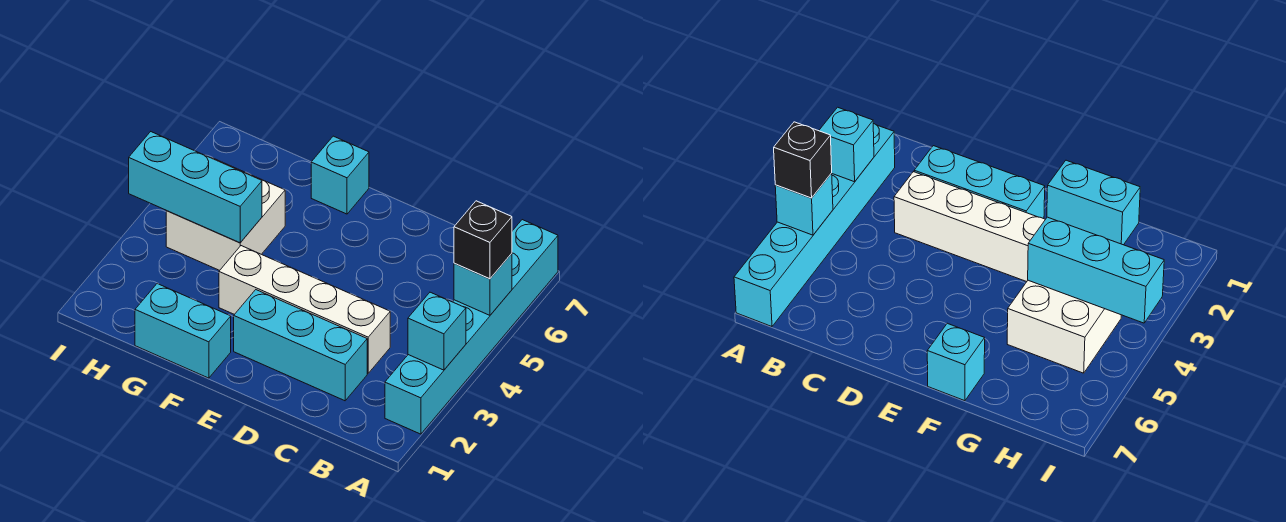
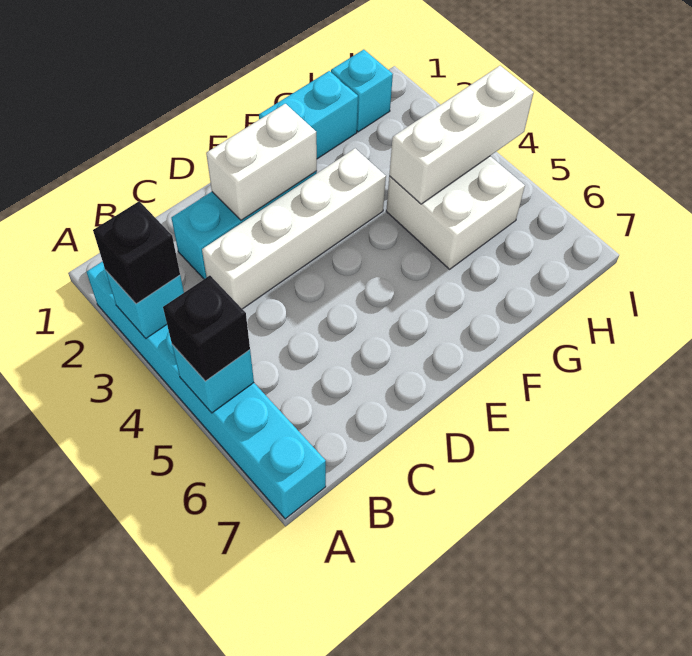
none -> black 1x1 brick [93,201,180,304]
none -> white 1x2 brick [206,104,317,220]
cyan 1x1 brick [311,136,369,214] -> cyan 1x1 brick moved to [331,50,393,132]
cyan 1x3 brick [129,132,262,243] -> white 1x3 brick [389,66,534,204]

